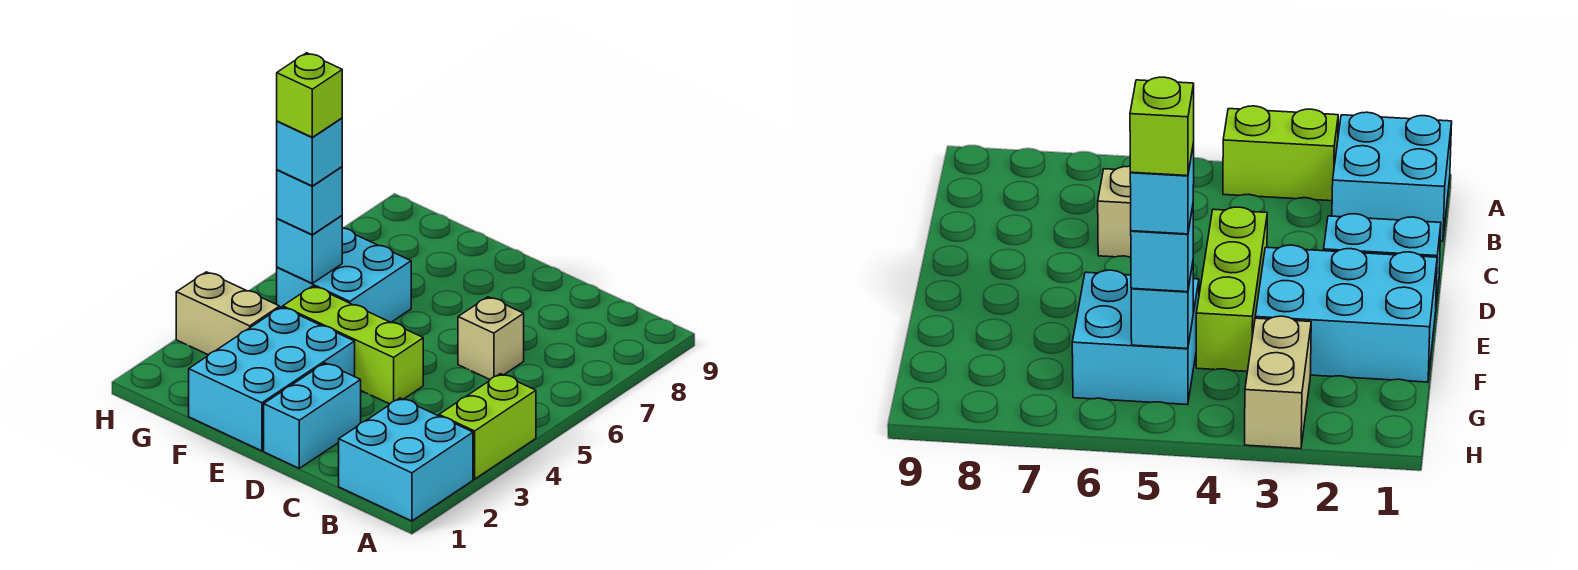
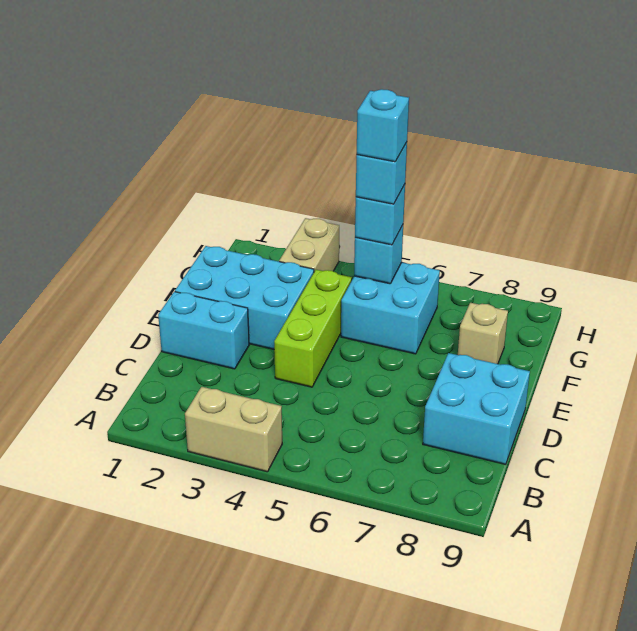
cyan 2x2 brick [339,398,473,521] -> cyan 2x2 brick moved to [423,353,530,464]
lime 1x2 brick [439,374,536,479] -> tan 1x2 brick [185,387,282,472]
tan 1x1 brick [458,297,524,379] -> tan 1x1 brick moved to [458,303,508,364]
lime 1x1 brick [277,53,342,137] -> cyan 1x1 brick [357,89,409,162]

